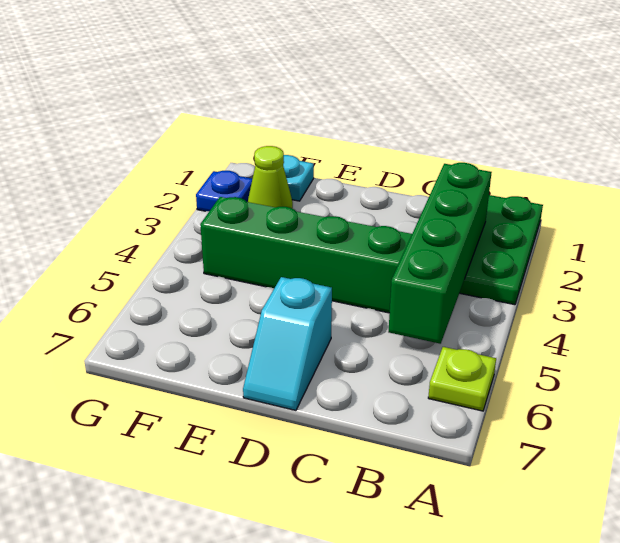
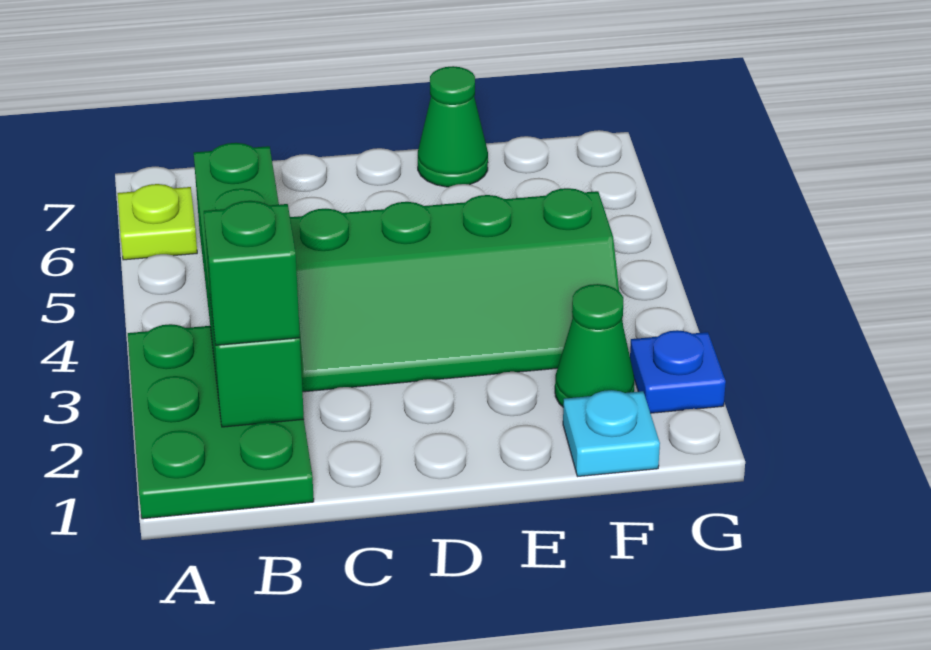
none -> green 1x1 brick [204,201,300,345]
cyan 1x2 slope [243,277,332,410] -> none
none -> green 1x1 cone [418,66,488,187]
lime 1x1 cone [248,146,293,209] -> green 1x1 cone [555,284,635,407]

